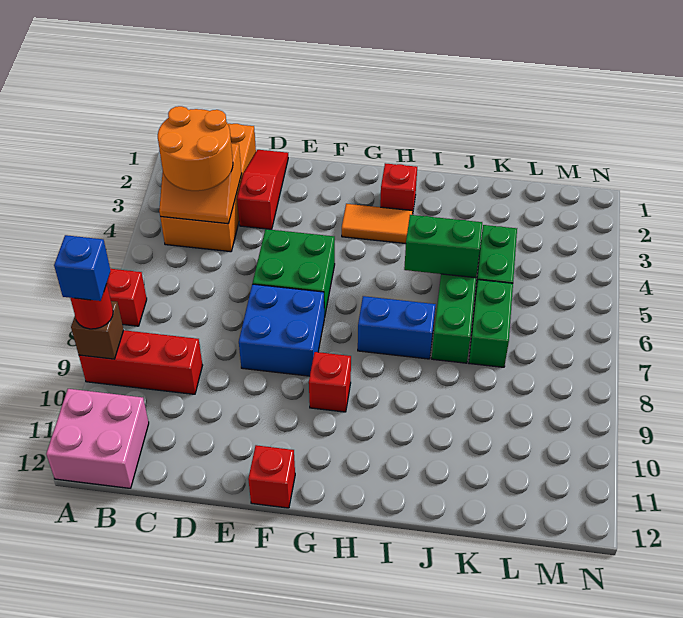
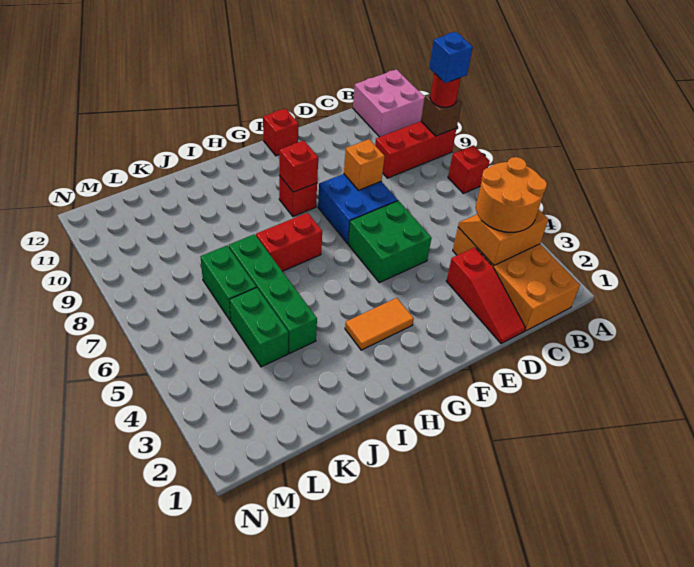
none -> orange 1x1 brick [344,139,385,190]
red 1x1 brick [380,163,417,215] -> red 1x1 brick moved to [279,141,318,192]
blue 1x2 brick [358,296,436,359] -> red 1x2 brick [256,213,322,271]
green 1x2 brick [404,215,482,278] -> none

